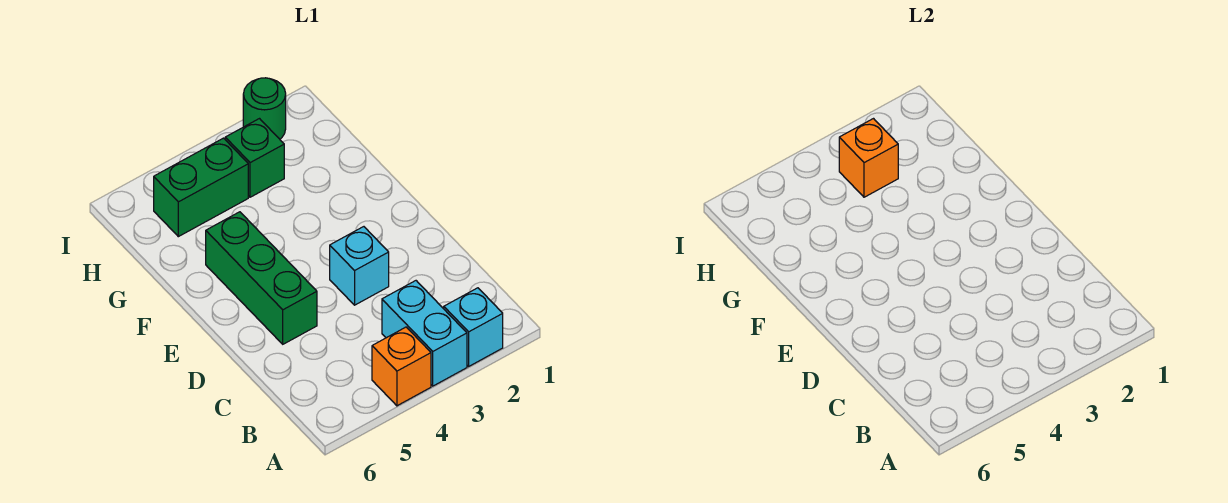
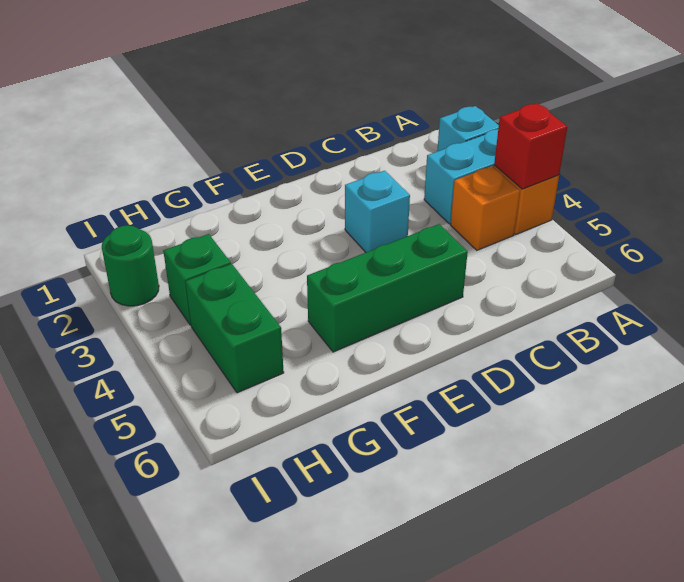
none -> red 1x1 brick [494,103,567,189]
orange 1x1 brick [839,119,898,197] -> orange 1x1 brick moved to [450,166,520,250]

